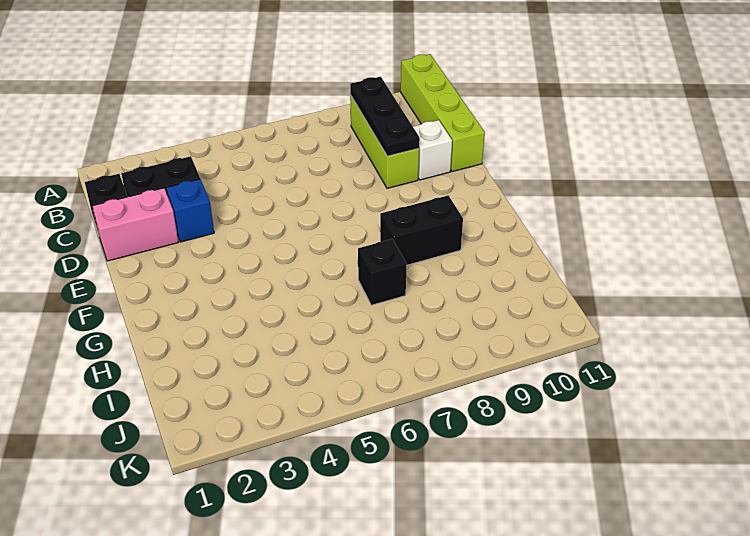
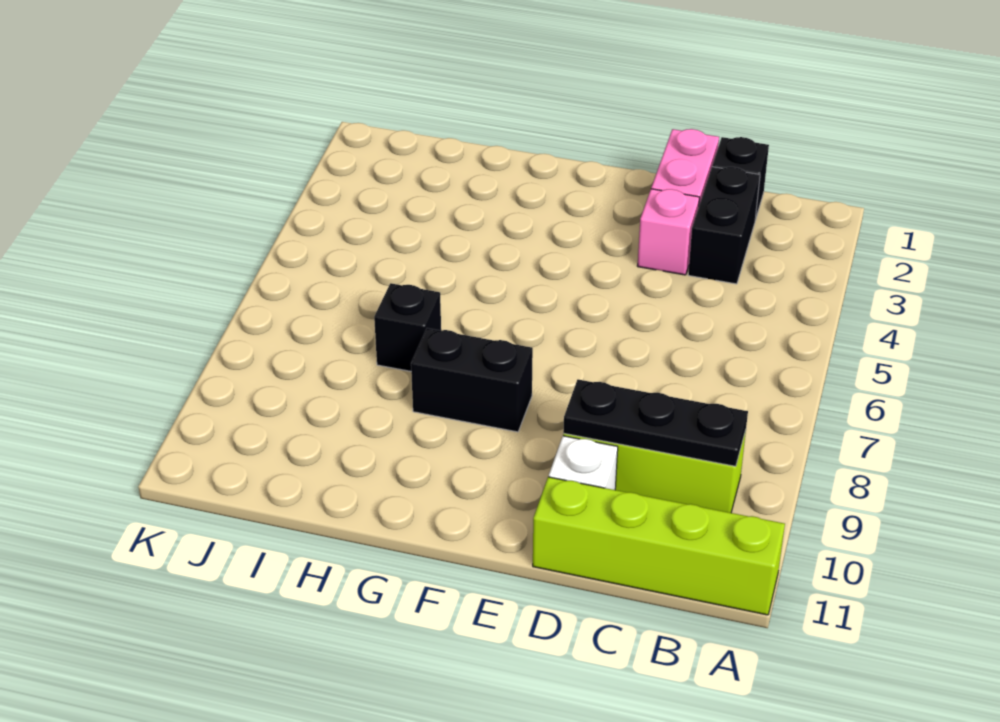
blue 1x1 brick [166,179,214,242] -> pink 1x1 brick [637,189,699,275]
black 1x2 brick [380,195,463,265] -> black 1x2 brick turned to [411,328,533,432]

